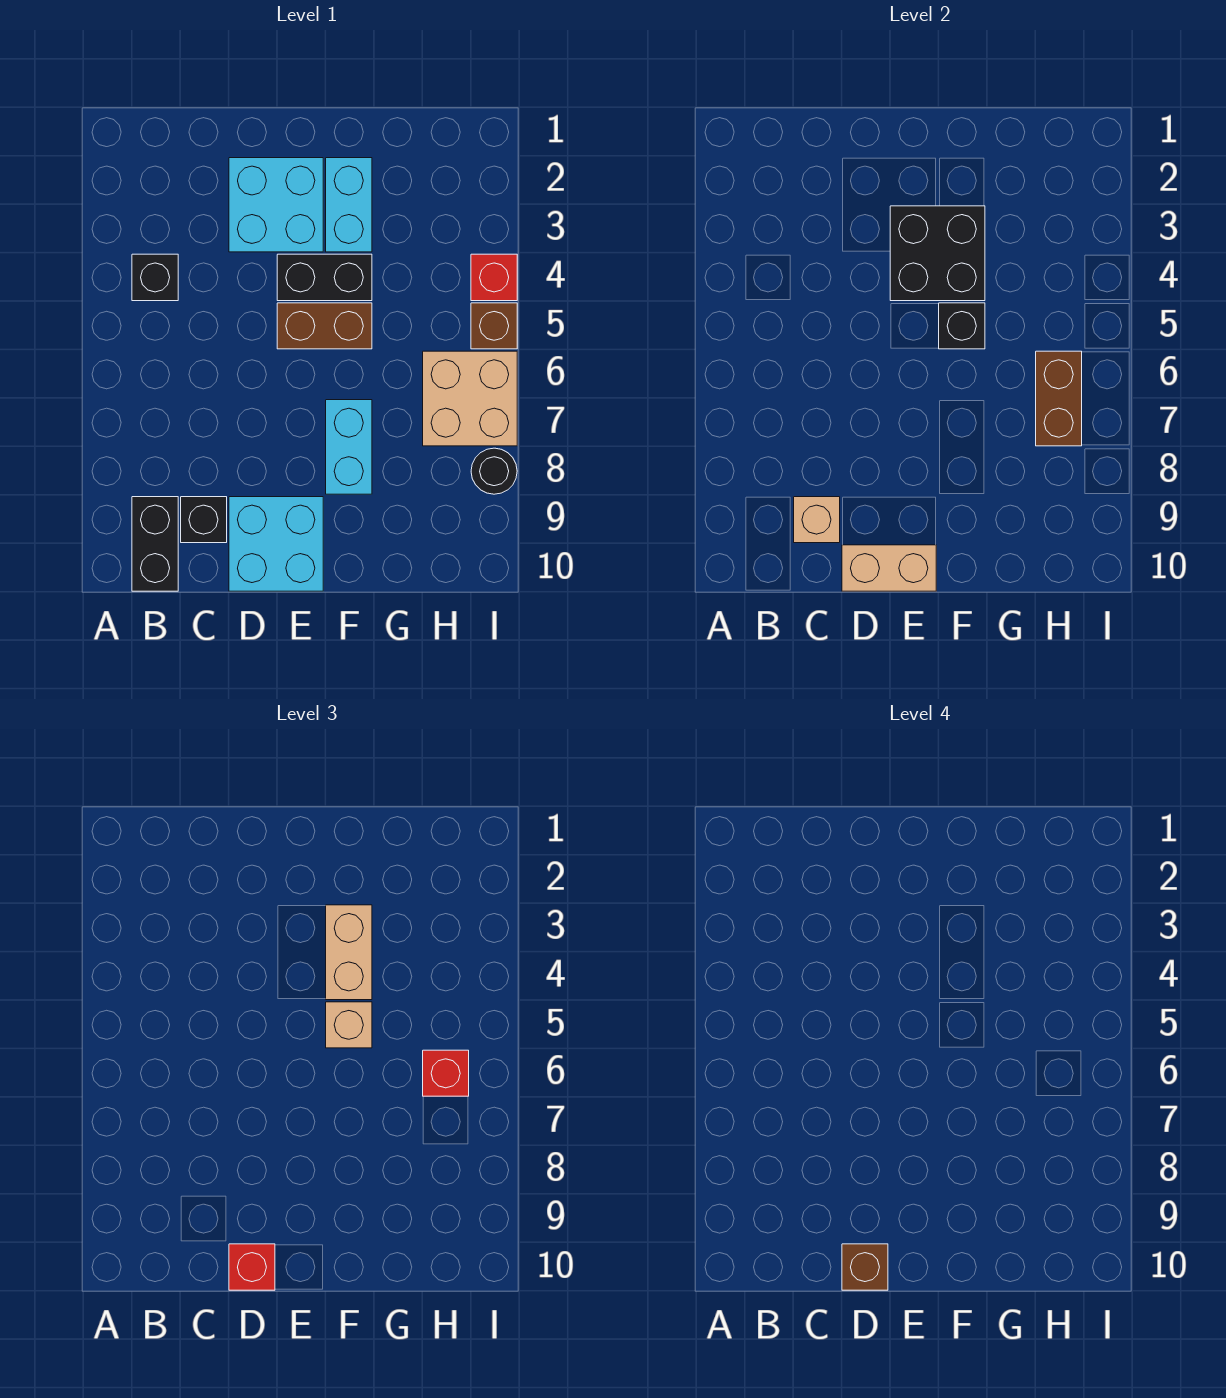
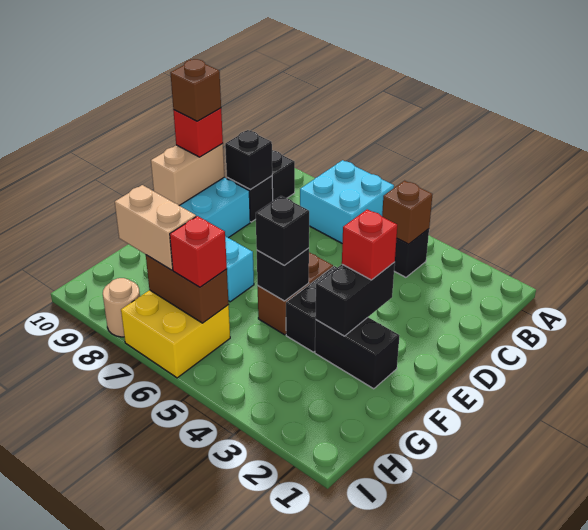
tan 1x1 brick [794,497,840,543] -> black 1x1 brick [225,130,272,190]
cyan 2x2 brick [229,158,323,252] -> cyan 2x2 brick moved to [300,160,394,243]
black 2x2 brick [890,206,985,301] -> black 1x2 brick [315,262,395,336]
cyan 1x2 brick [326,158,372,252] -> black 1x2 brick [315,317,400,389]
tan 1x2 brick [326,905,372,1000] -> tan 1x2 brick moved to [115,185,196,270]
tan 1x1 brick [326,1002,372,1048] -> black 1x1 brick [256,196,309,265]
tan 2x2 brick [423,351,517,446] -> yellow 2x2 brick [121,290,230,378]
red 1x1 brick [471,254,517,301] -> red 1x1 brick moved to [342,209,397,280]
brown 1x1 brick [471,303,517,349] -> brown 1x1 brick moved to [382,181,432,244]
black 1x1 round brick [471,448,517,494] -> tan 1x1 round brick [103,278,140,337]

